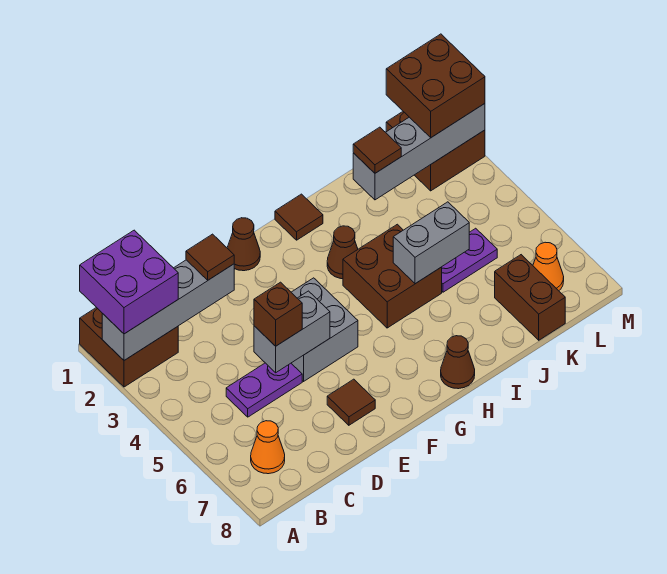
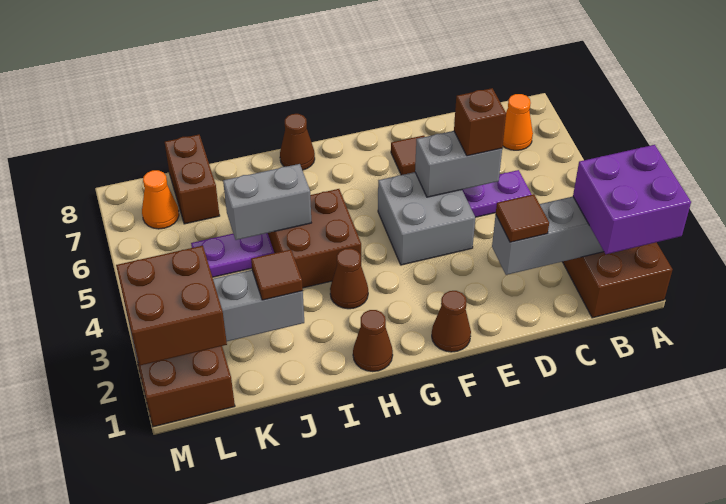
brown 1x1 tile [275,194,323,240] -> brown 1x1 cone [353,310,393,371]

